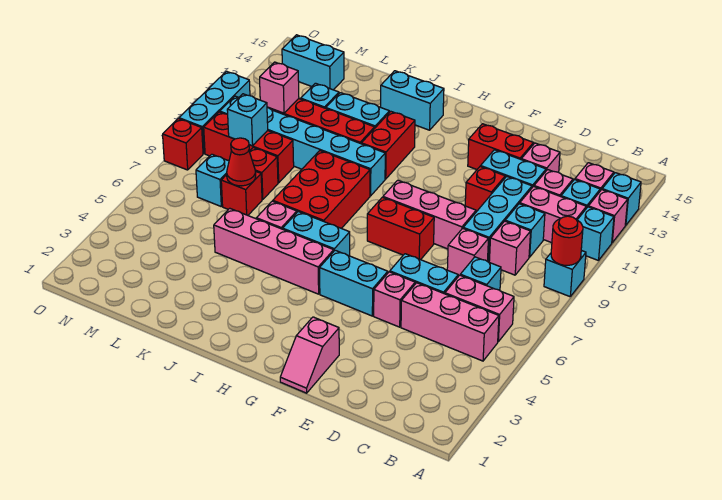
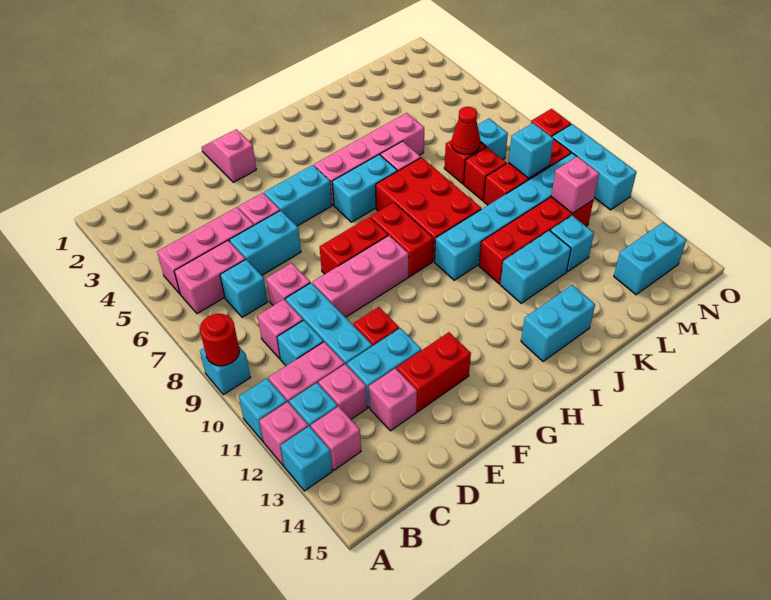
red 1x2 brick [361,111,415,179] -> red 1x2 brick moved to [370,202,433,277]

